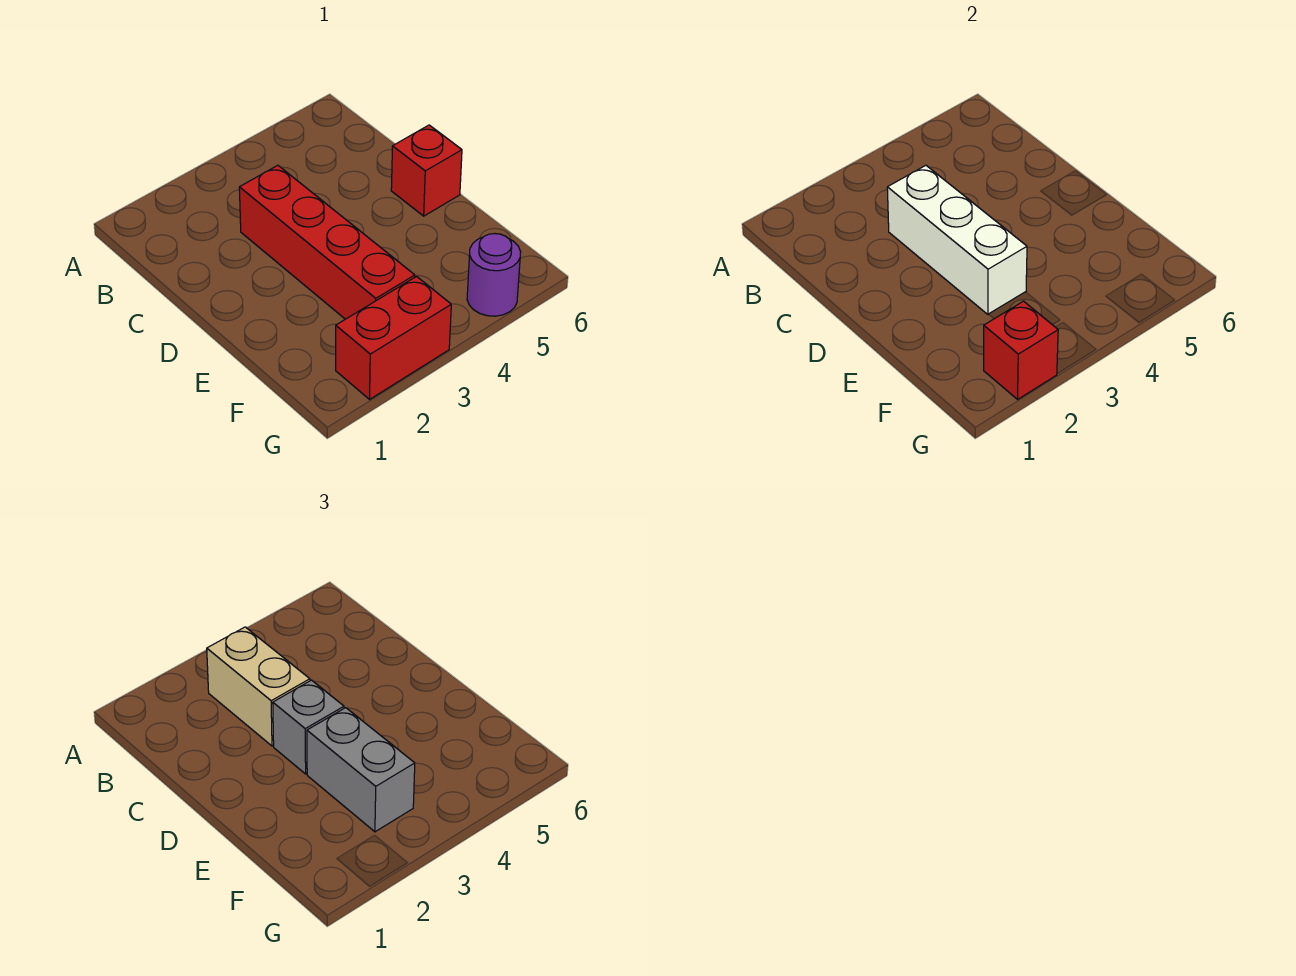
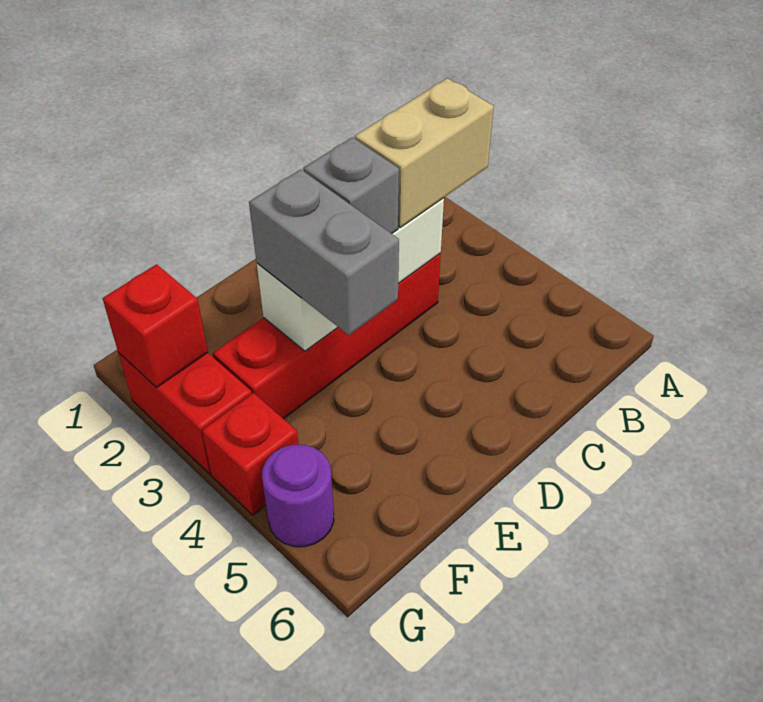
red 1x1 brick [391,125,462,216] -> red 1x1 brick moved to [202,393,298,515]
grey 1x2 brick [307,708,415,832] -> grey 1x2 brick turned to [249,169,399,335]

